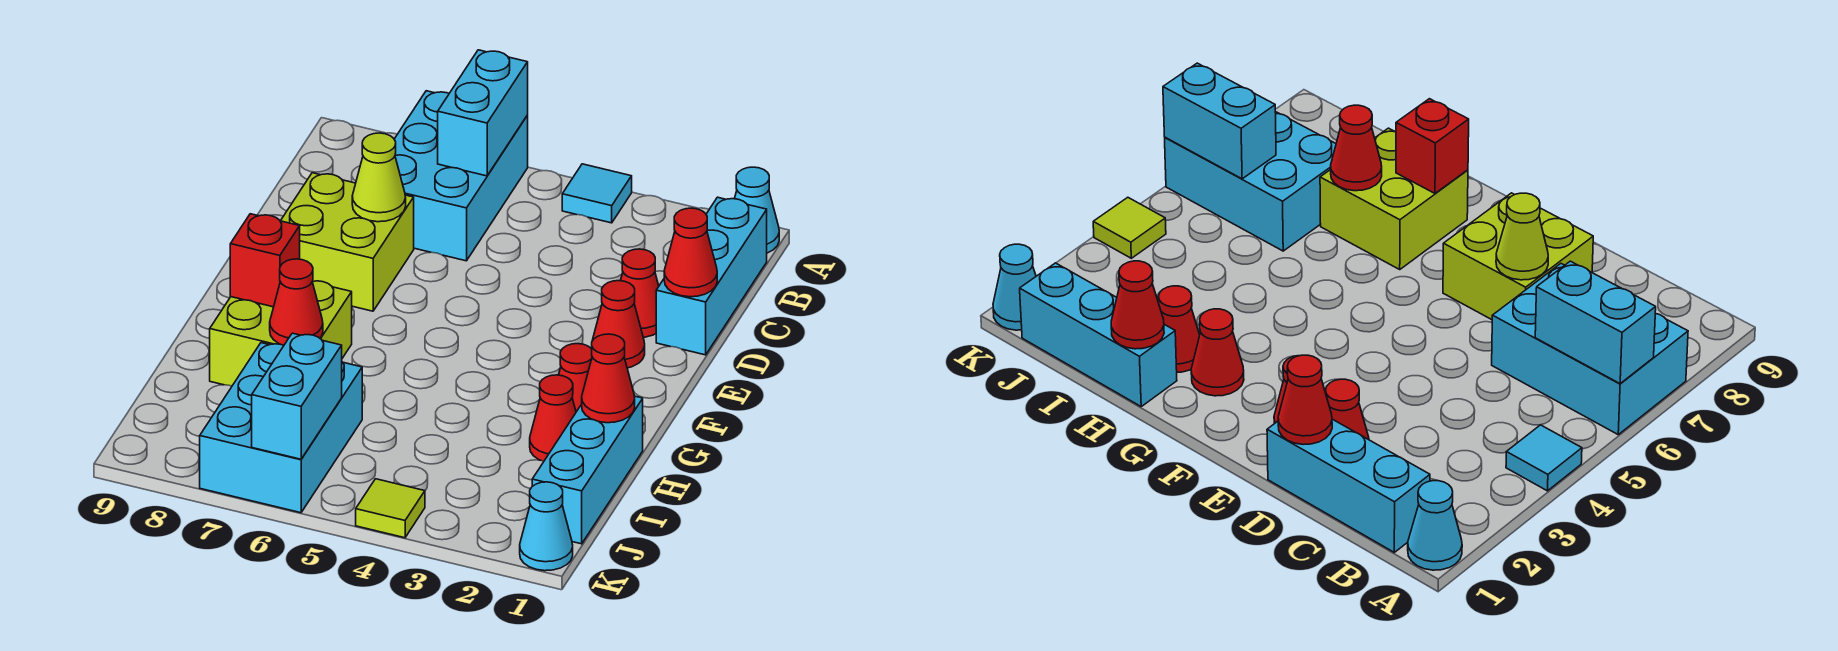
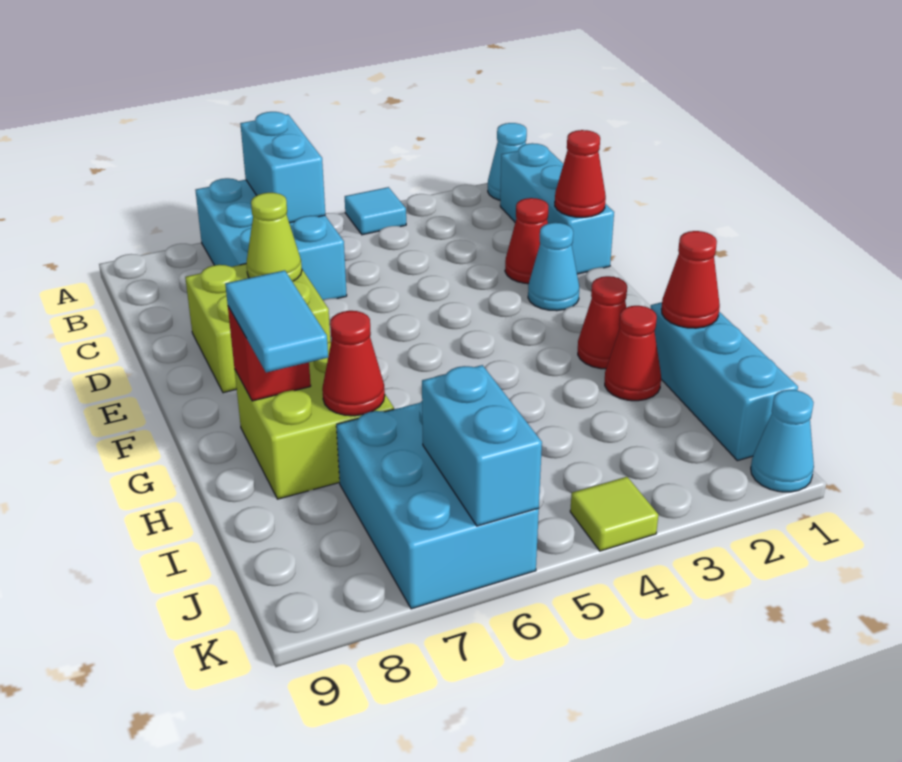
red 1x1 cone [592,281,645,368] -> cyan 1x1 cone [528,223,579,311]
none -> cyan 1x2 tile [225,270,328,372]

